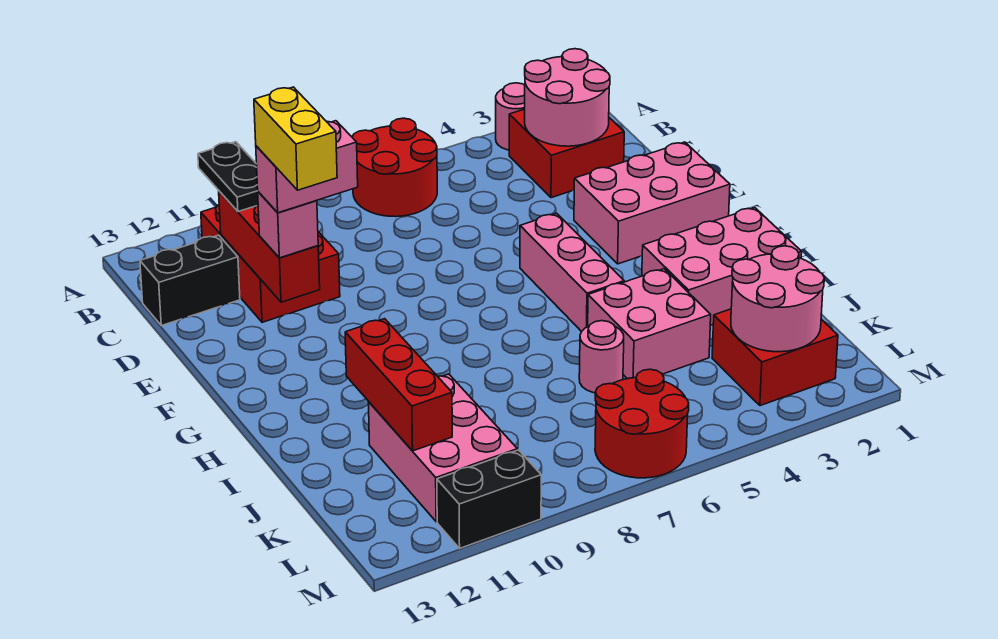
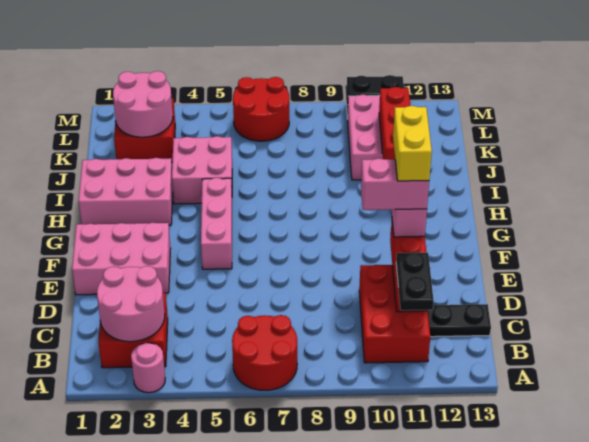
black 1x2 brick [140,235,240,326] -> black 1x2 plate [428,304,491,337]
pink 1x1 round brick [579,321,624,393] -> none

